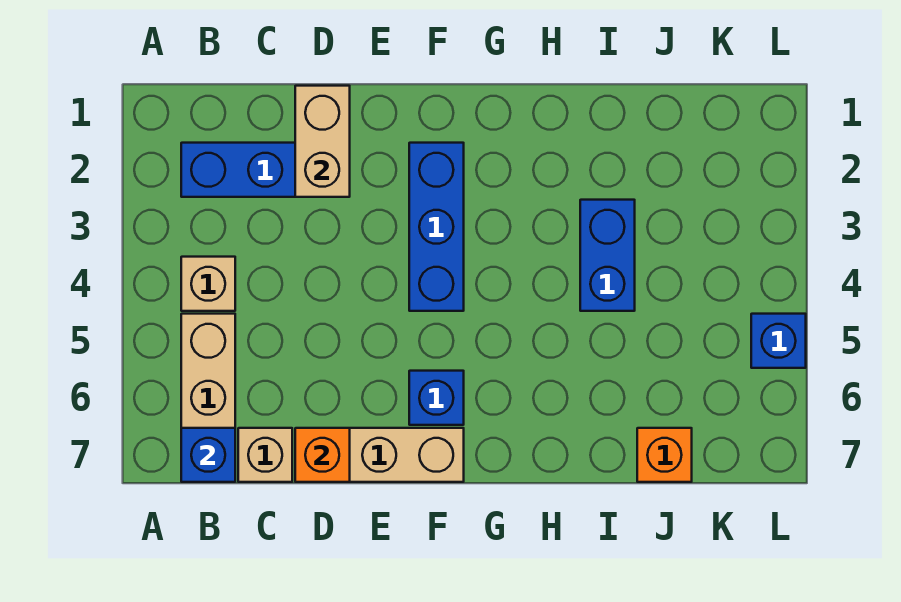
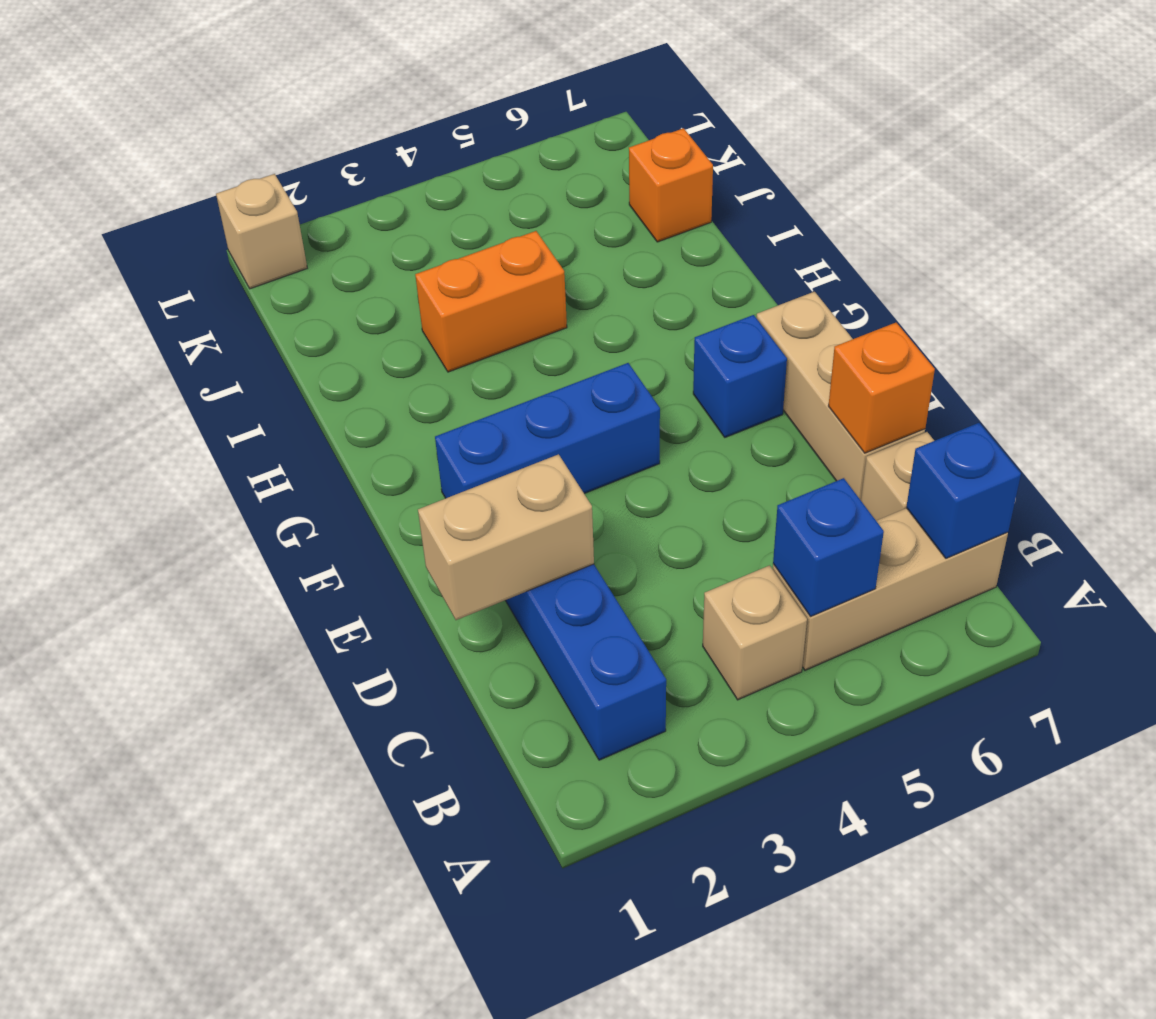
blue 1x2 brick [580,200,635,311] -> orange 1x2 brick [415,231,567,372]
none -> tan 1x1 brick [216,174,307,289]
blue 1x1 brick [751,314,806,368] -> blue 1x1 brick moved to [773,478,884,616]

